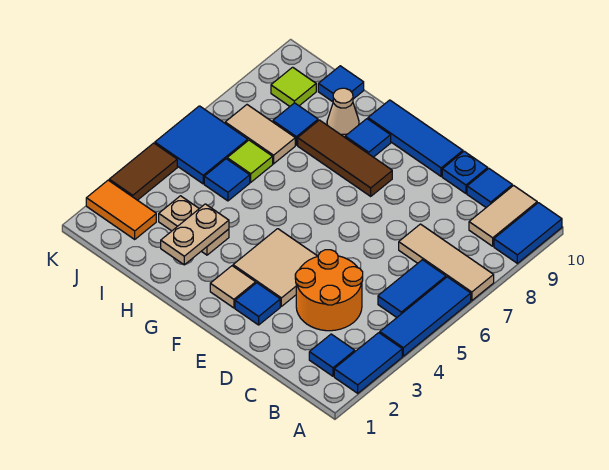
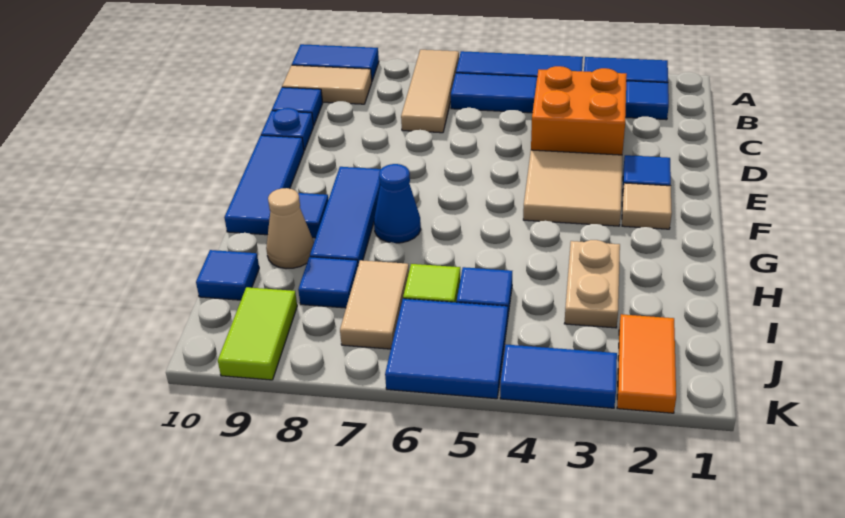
orange 2x2 round brick [295,250,363,331] -> orange 2x2 brick [531,66,627,155]
brown 1x3 tile [298,120,392,196] -> blue 1x3 tile [310,167,381,264]
none -> blue 1x1 cone [374,164,421,243]
tan 1x2 plate [161,204,229,265] -> none
lime 1x1 tile [271,67,316,106] -> lime 1x2 tile [218,287,297,380]
brown 1x2 tile [109,143,177,200] -> blue 1x2 tile [500,345,617,408]

